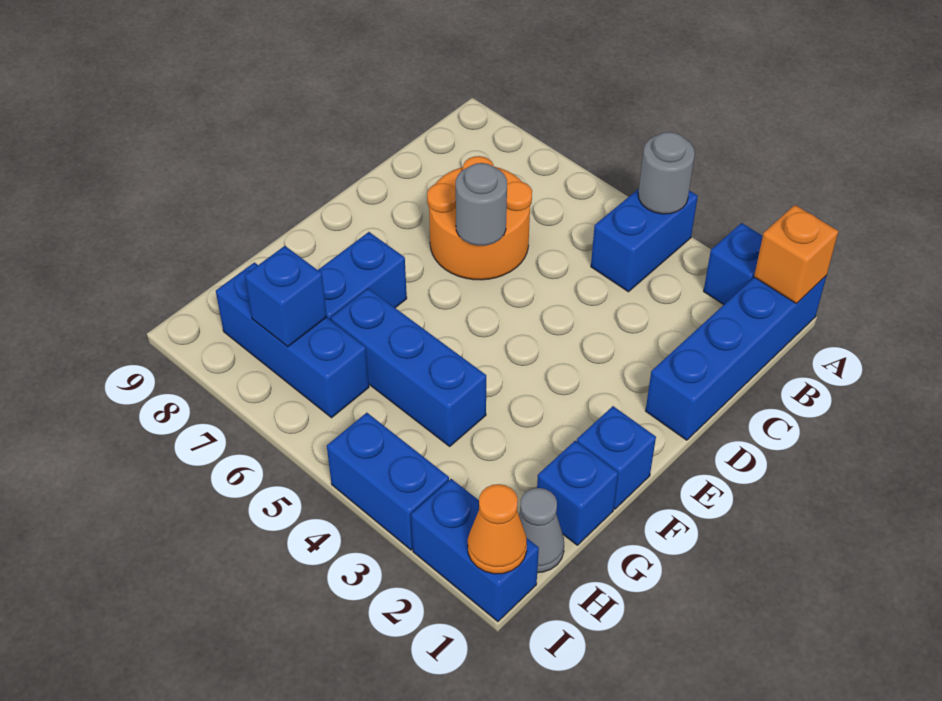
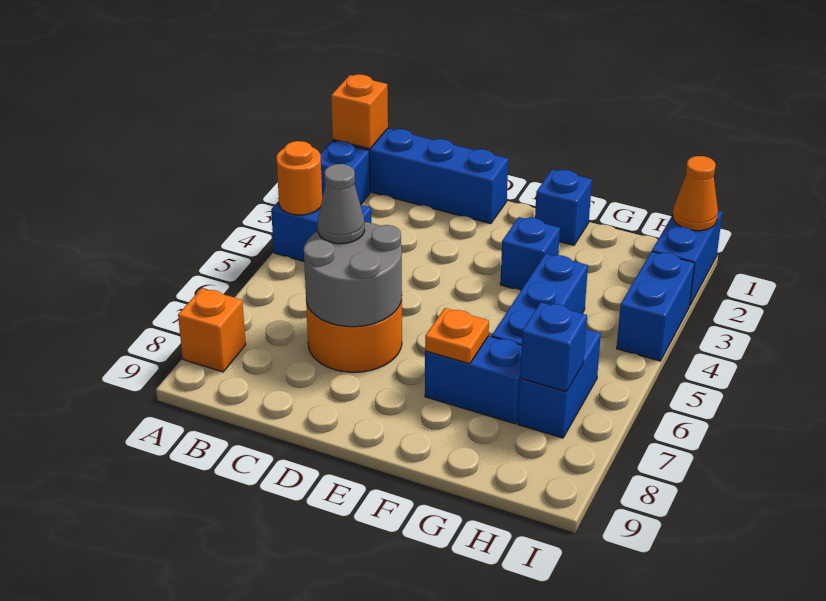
grey 1x1 round brick [638,132,695,214] -> orange 1x1 round brick [277,141,322,215]
none -> orange 1x1 brick [178,288,246,372]
grey 1x1 round brick [456,163,507,246] -> grey 2x2 round brick [304,222,402,327]
none -> orange 1x1 plate [425,308,489,364]
blue 1x1 brick [537,441,618,545] -> blue 1x1 brick moved to [500,217,560,290]
grey 1x1 cone [519,488,564,573] -> grey 1x1 cone moved to [318,164,365,244]
blue 1x3 brick [216,262,369,418] -> blue 1x2 brick [518,329,601,438]

